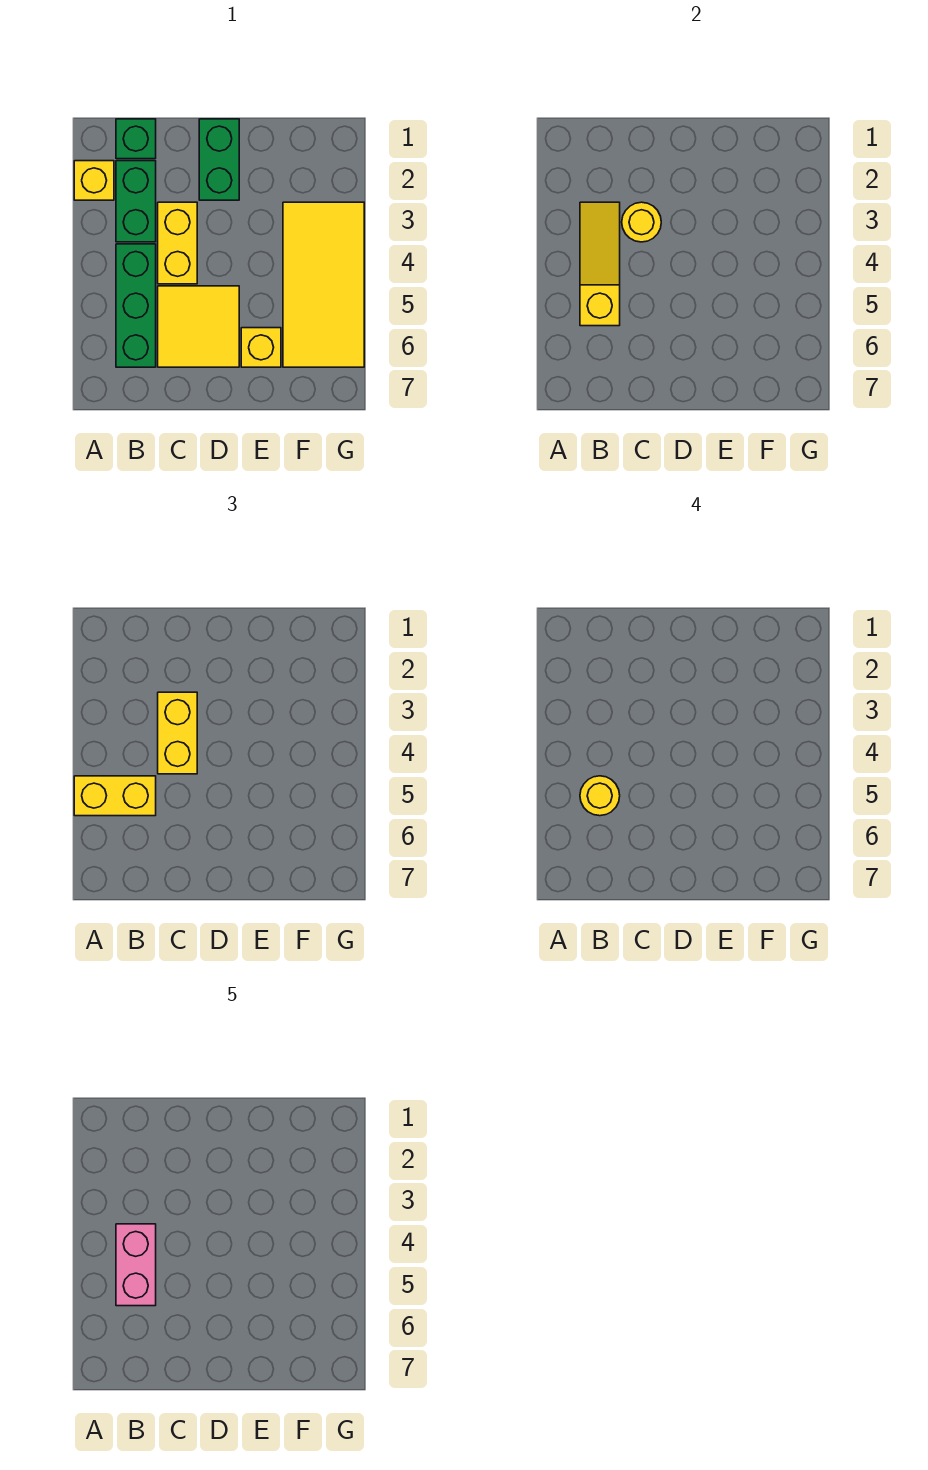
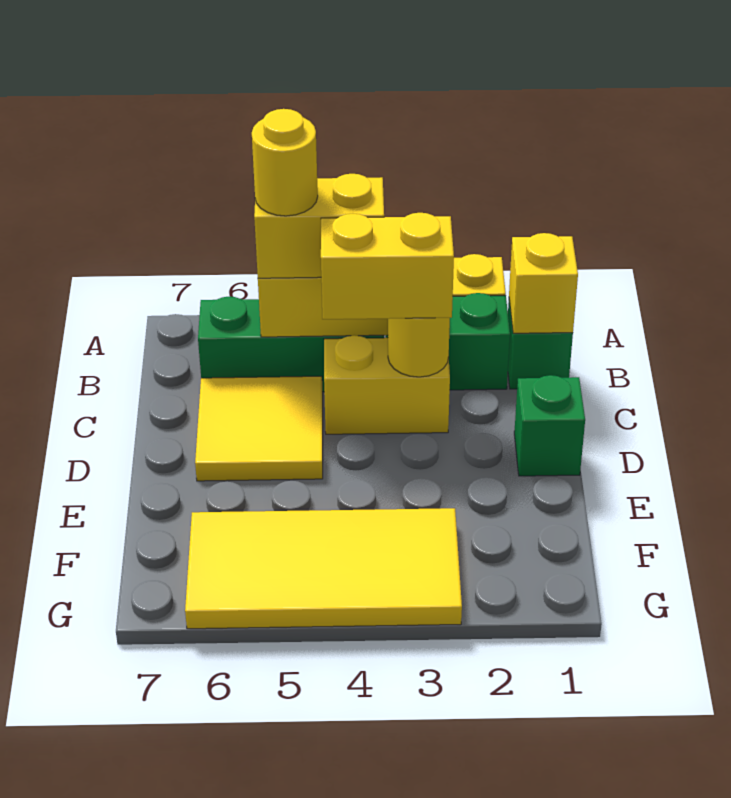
yellow 1x2 brick [74,776,156,816] -> yellow 1x2 brick turned to [254,174,384,278]
pink 1x2 brick [116,1224,156,1306] -> none
green 1x2 brick [199,119,239,200] -> green 1x1 brick [514,375,585,476]
yellow 1x1 brick [241,328,281,367] -> yellow 1x1 brick moved to [509,233,578,333]

